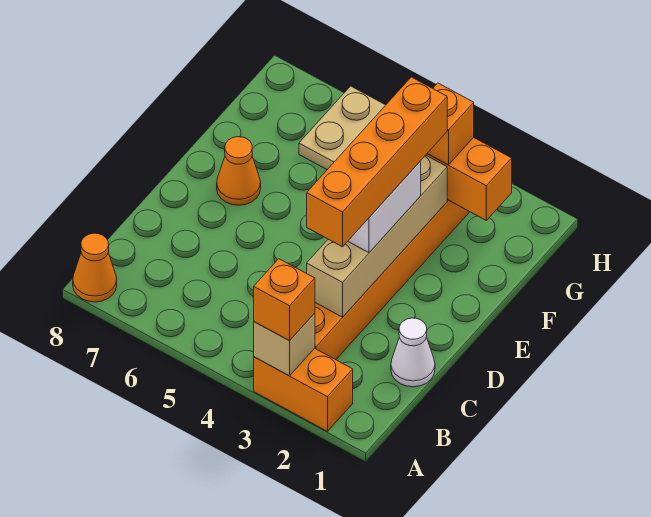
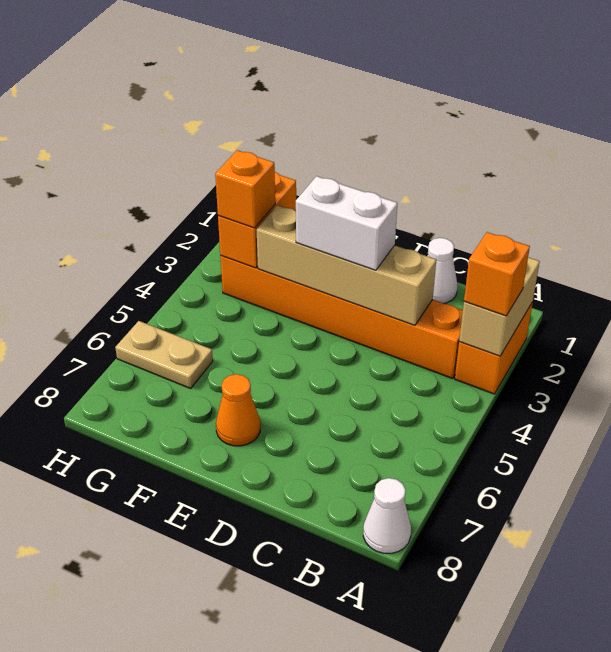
tan 1x1 brick [254,313,315,376] -> tan 1x2 brick [459,257,540,356]
orange 1x1 cone [73,233,117,302] -> white 1x1 cone [363,478,411,553]
orange 1x4 brick [307,77,447,247] -> none

